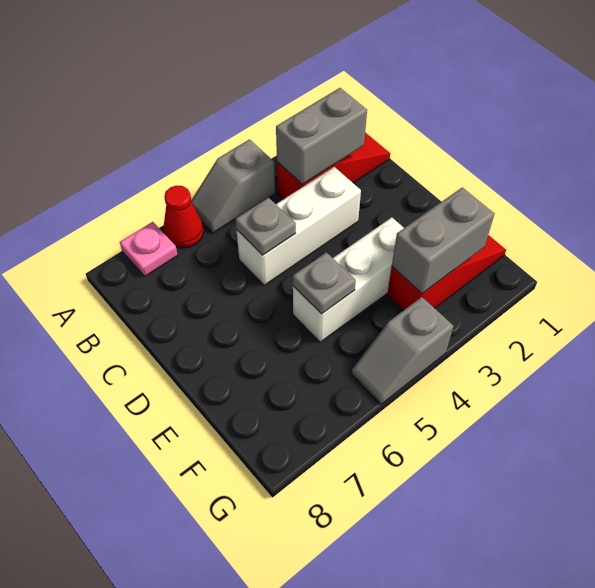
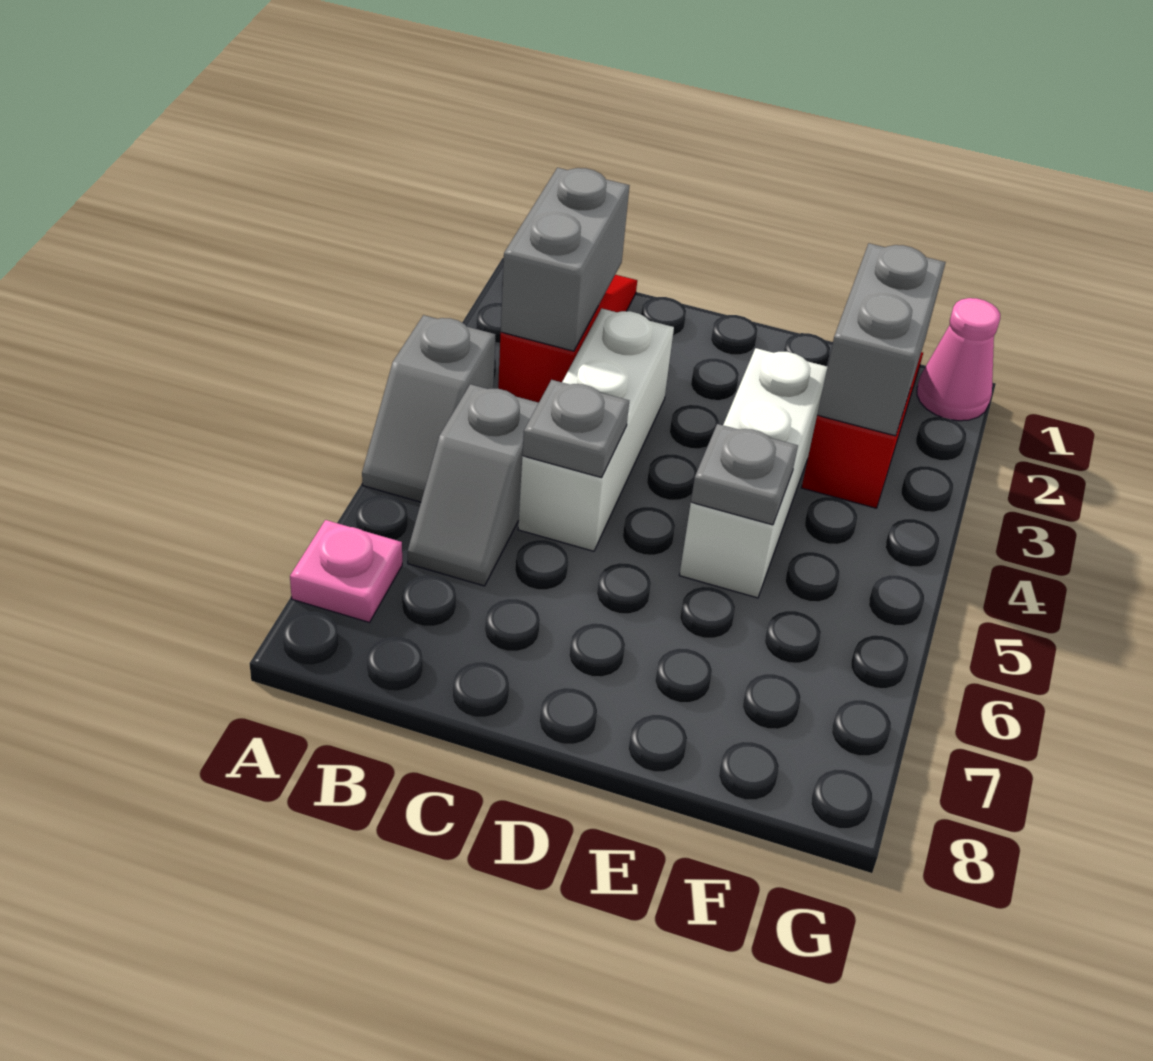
red 1x1 cone [163,185,204,248] -> none
none -> pink 1x1 cone [917,298,1000,421]
grey 1x2 slope [352,297,453,404] -> grey 1x2 slope moved to [408,384,538,586]

